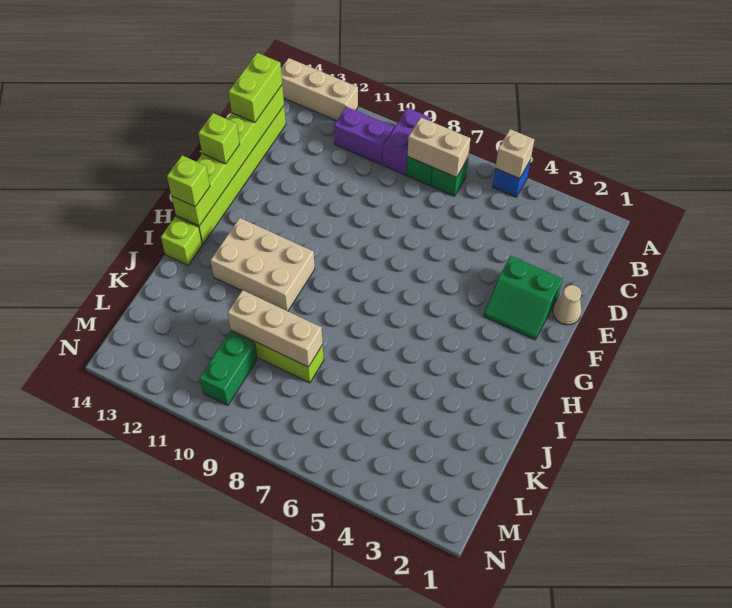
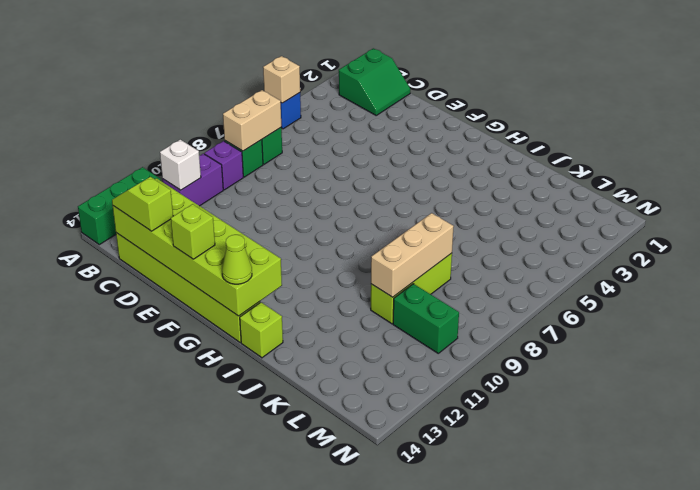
purple 1x2 brick [382,108,431,175] -> purple 1x1 brick [204,141,243,190]
tan 1x3 brick [281,58,358,121] -> green 1x3 brick [78,167,161,245]
none -> white 1x1 brick [160,140,201,190]
lime 1x6 brick [172,85,284,226] -> lime 2x6 brick [113,178,282,316]
lime 1x2 brick [229,53,282,123] -> lime 1x2 slope [112,177,173,231]
tan 1x1 cone [553,285,581,325] -> none
green 2x2 slope [484,256,563,340] -> green 2x2 slope moved to [339,48,410,115]
tan 2x3 brick [211,218,315,311] -> none
lime 1x1 brick [167,156,210,207] -> lime 1x1 cone [222,235,252,284]

